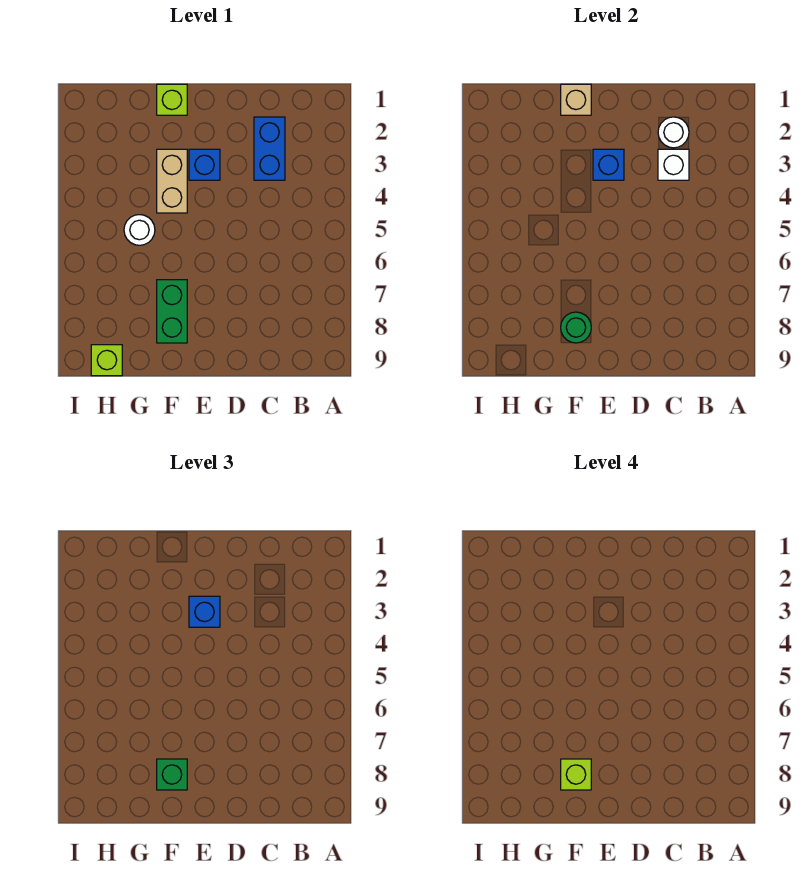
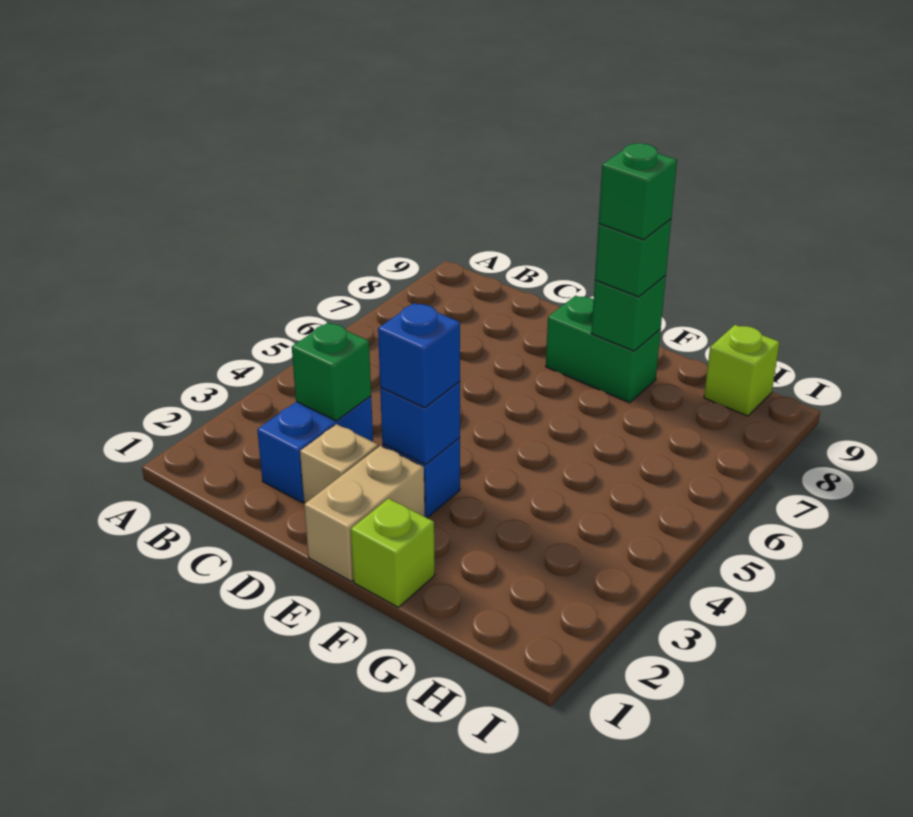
white 1x1 round brick [658,117,689,148] -> none
white 1x1 brick [658,149,689,180] -> green 1x1 brick [292,323,371,421]
tan 1x1 brick [561,84,591,115] -> tan 1x1 brick moved to [300,424,379,504]
tan 1x2 brick [157,149,187,213] -> tan 1x2 brick moved to [304,446,425,581]
green 1x2 brick [157,280,187,343] -> green 1x2 brick turned to [546,296,661,403]
green 1x1 round brick [561,312,591,343] -> green 1x1 brick [591,275,666,351]
lime 1x1 brick [561,759,591,790] -> green 1x1 brick [599,143,677,240]
white 1x1 round brick [124,215,155,245] -> none

